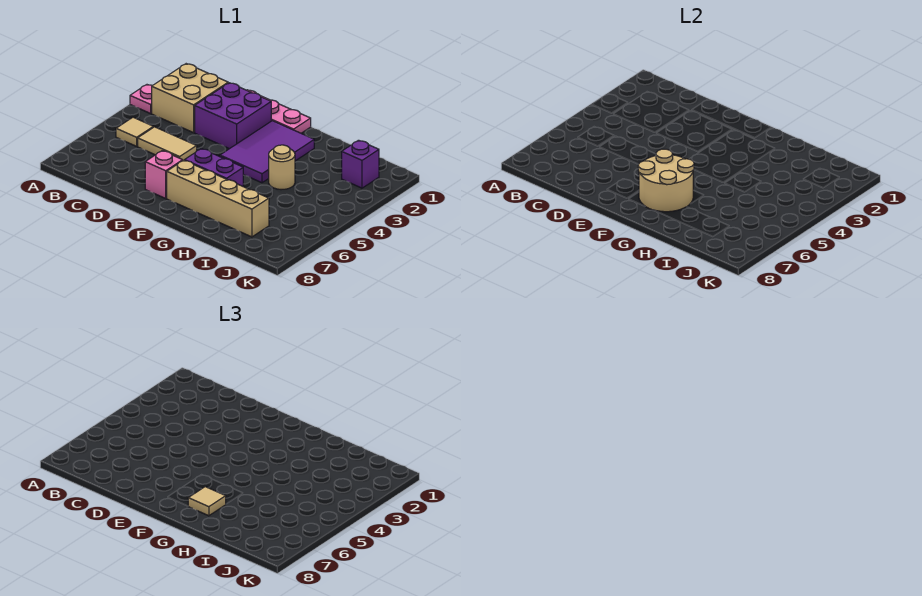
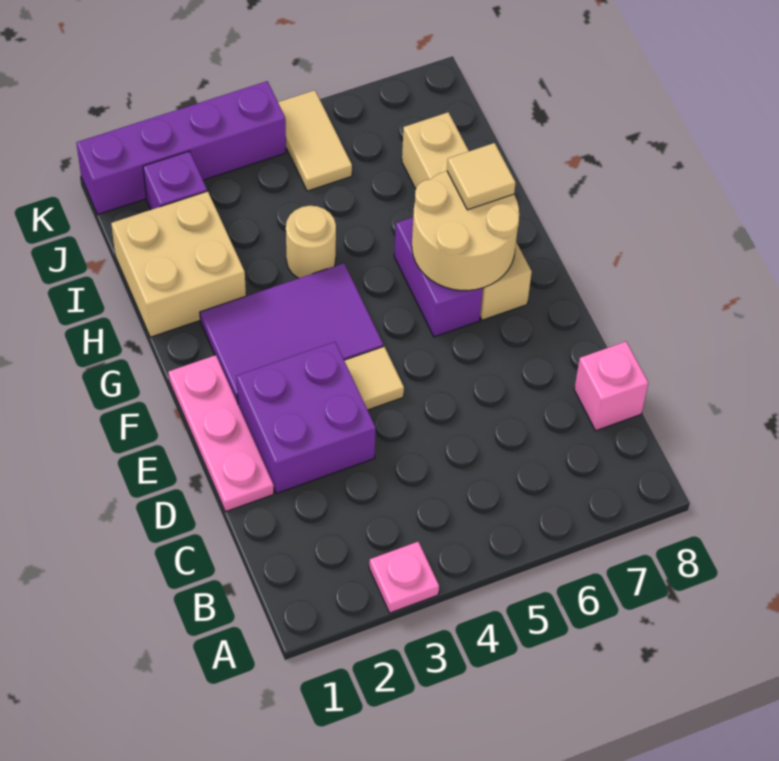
tan 2x2 brick [152,64,228,133] -> tan 2x2 brick moved to [111,191,246,337]
tan 1x1 tile [116,117,153,146] -> tan 1x1 tile moved to [344,347,404,410]
tan 1x2 tile [138,127,197,160] -> tan 1x2 tile moved to [278,90,352,191]
pink 1x1 brick [145,151,183,198] -> pink 1x1 brick moved to [574,342,648,431]
none -> purple 1x4 brick [76,81,286,214]

